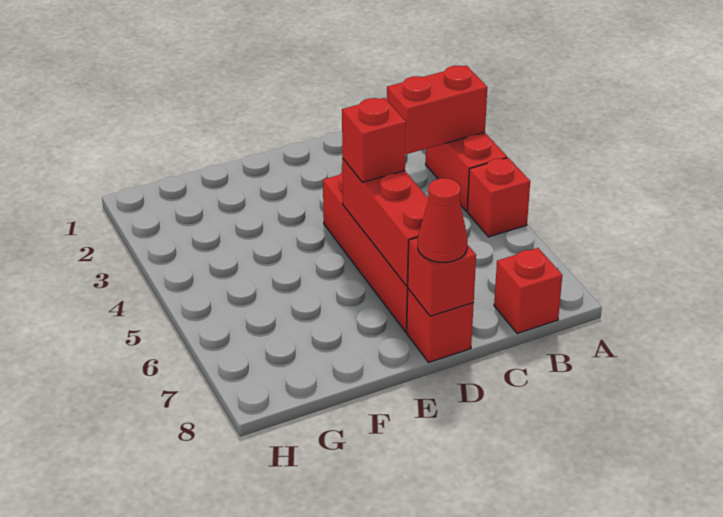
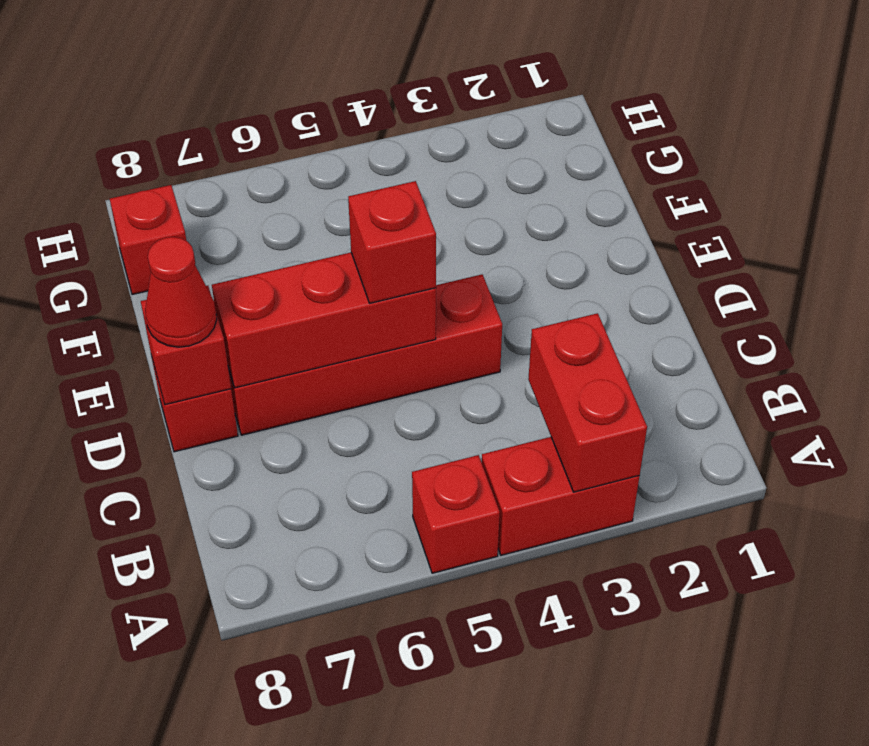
red 1x1 brick [494,248,562,333] -> red 1x1 brick moved to [110,185,186,295]

